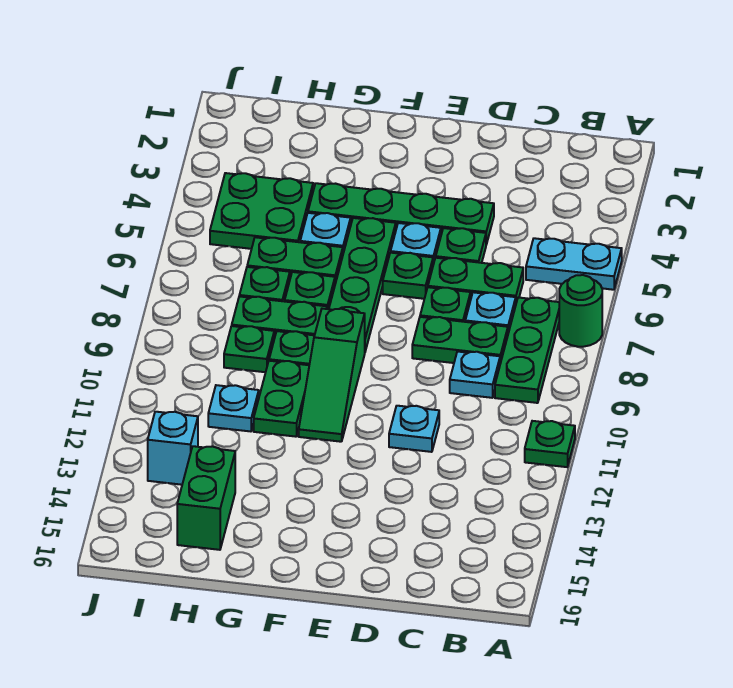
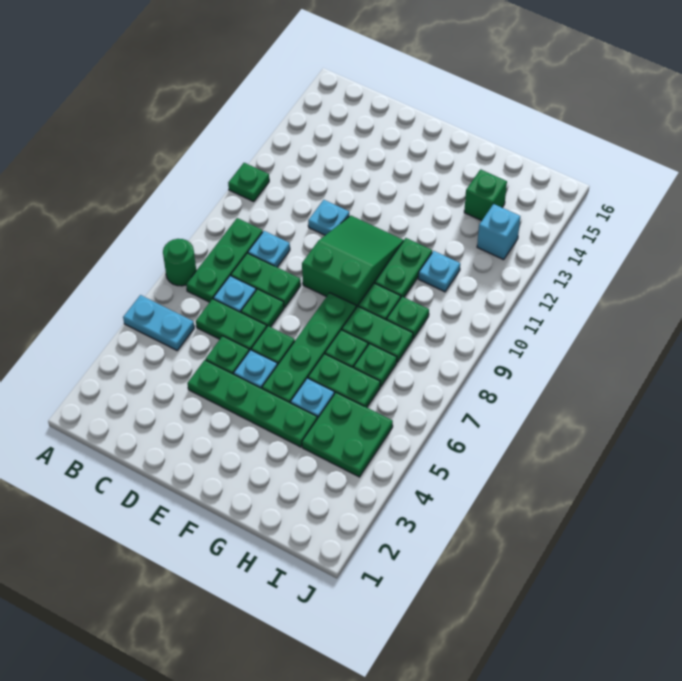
green 1x3 slope [299,309,365,442] -> green 2x3 slope [302,216,404,307]
green 1x2 brick [177,446,235,550] -> green 1x1 brick [464,169,507,221]

